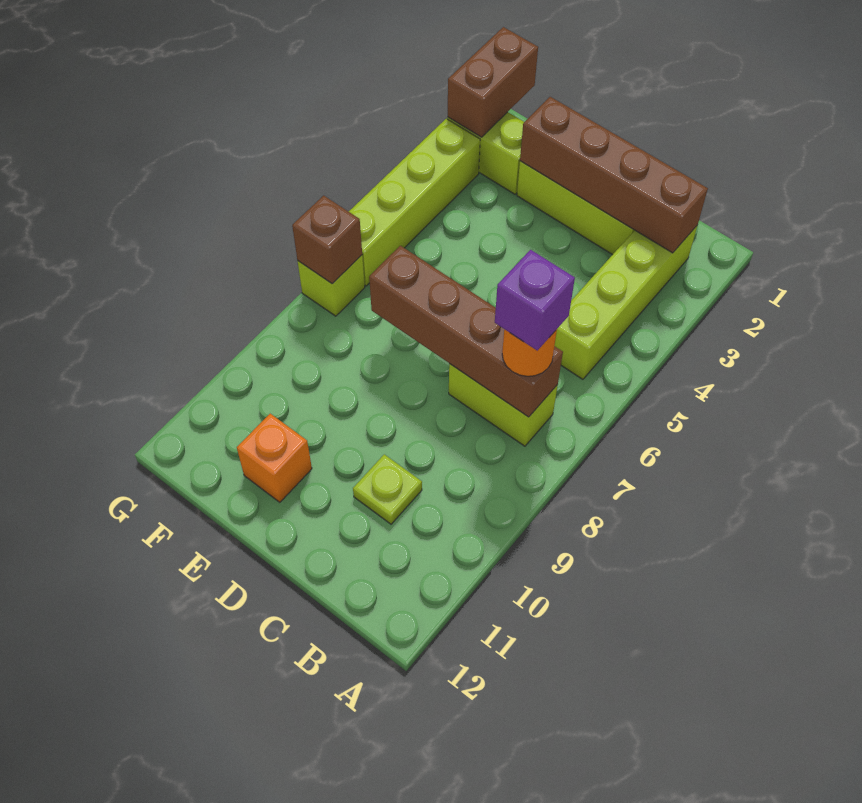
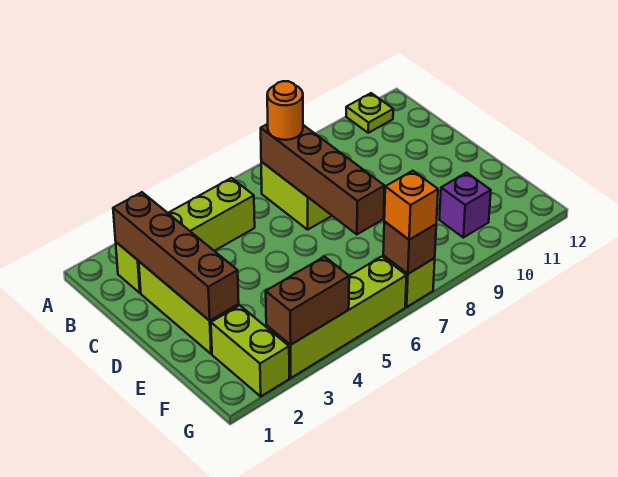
purple 1x1 brick [495,250,575,350] -> purple 1x1 brick moved to [439,173,491,238]
lime 1x1 plate [353,454,422,524] -> lime 1x1 plate moved to [346,93,393,133]
orange 1x1 brick [237,414,312,502] -> orange 1x1 brick moved to [384,171,438,240]
brown 1x2 brick [448,27,538,137] -> brown 1x2 brick moved to [266,257,349,345]

